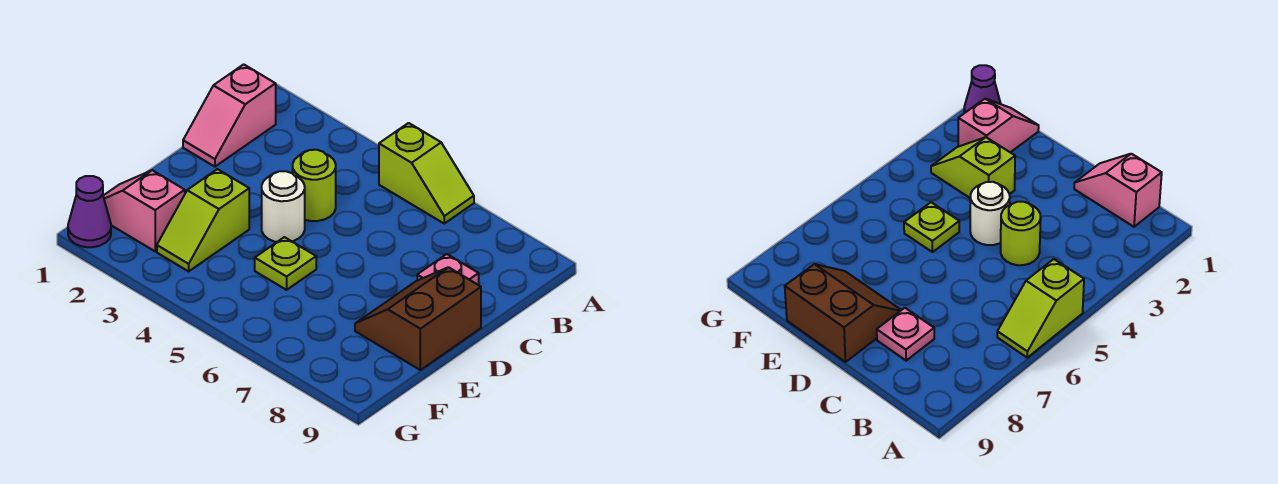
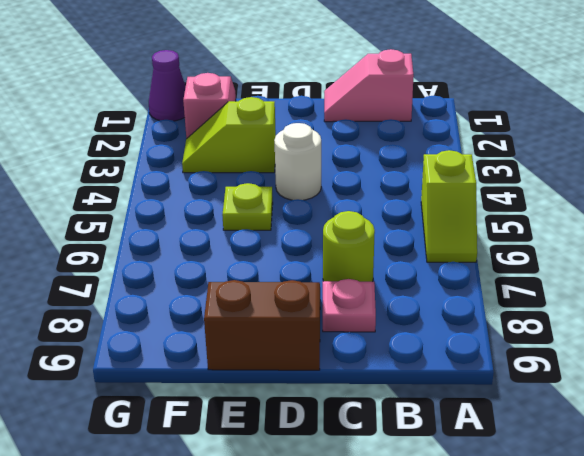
lime 1x1 round brick [293,150,336,221] -> lime 1x1 round brick moved to [323,211,375,282]

